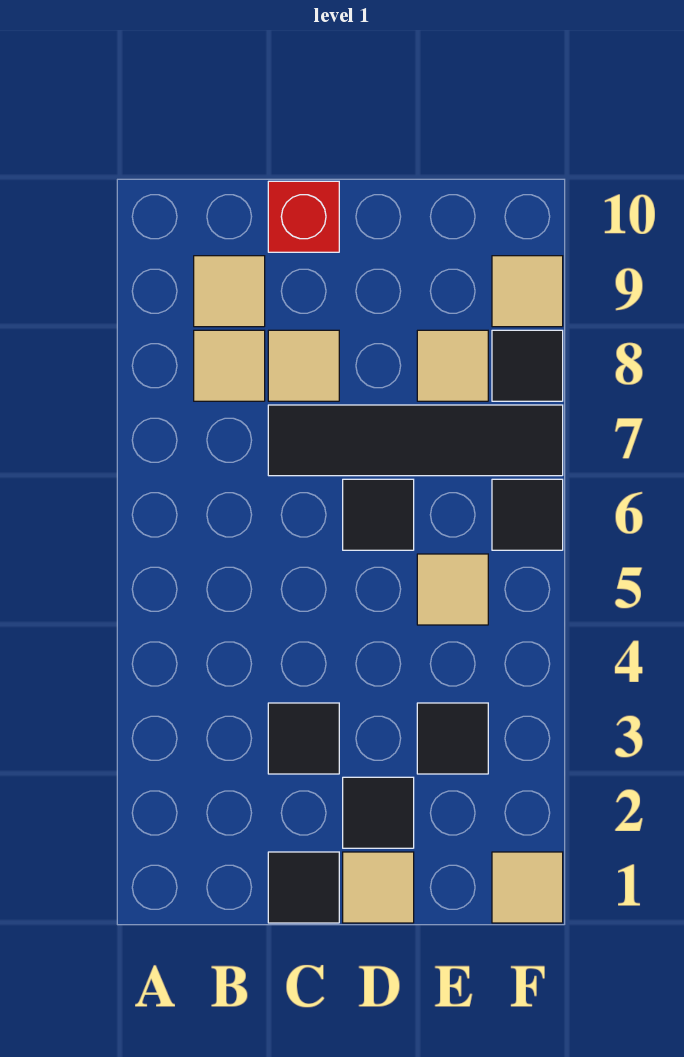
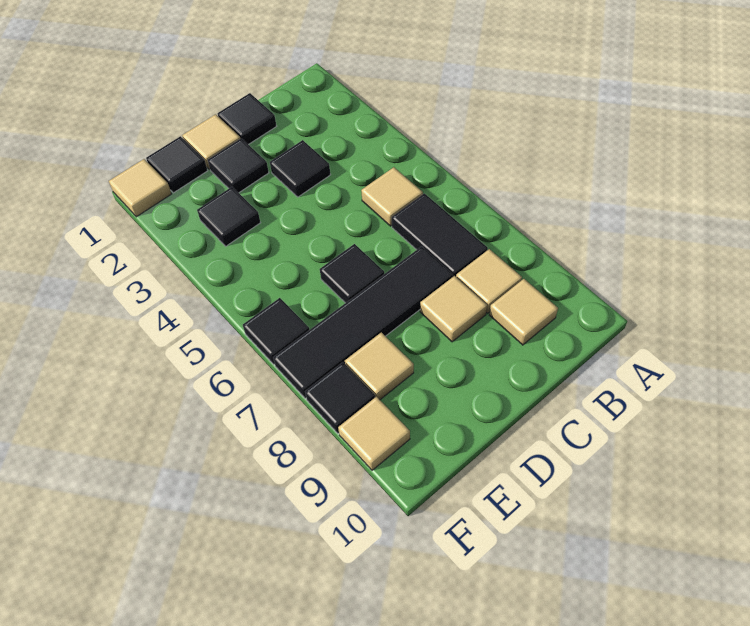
none -> black 1x2 tile [392,193,488,277]
red 1x1 brick [268,181,339,252] -> none
none -> black 1x1 tile [146,136,208,193]
tan 1x1 tile [417,554,488,625] -> tan 1x1 tile moved to [361,167,423,226]

